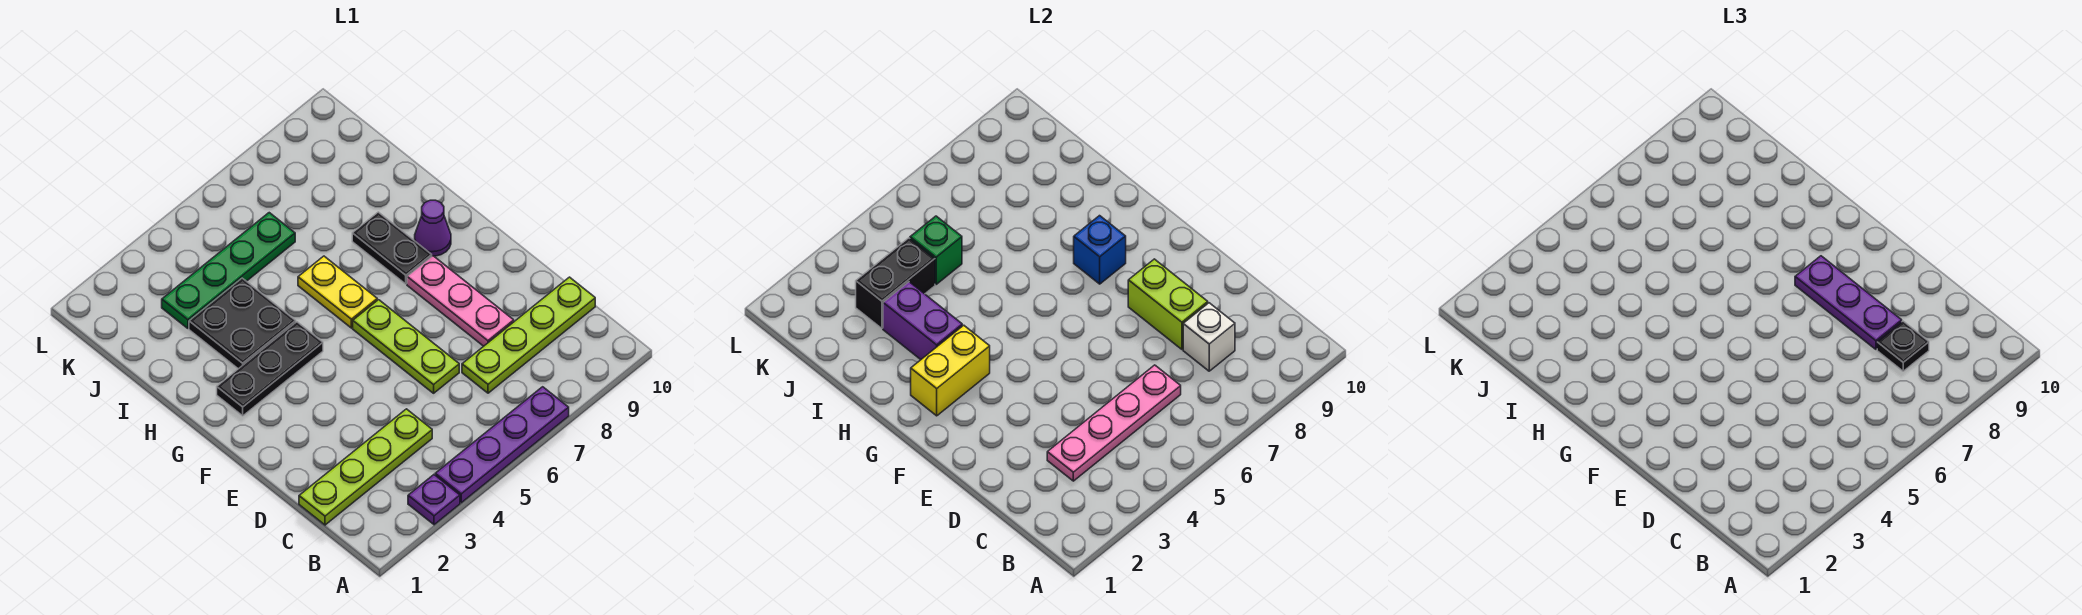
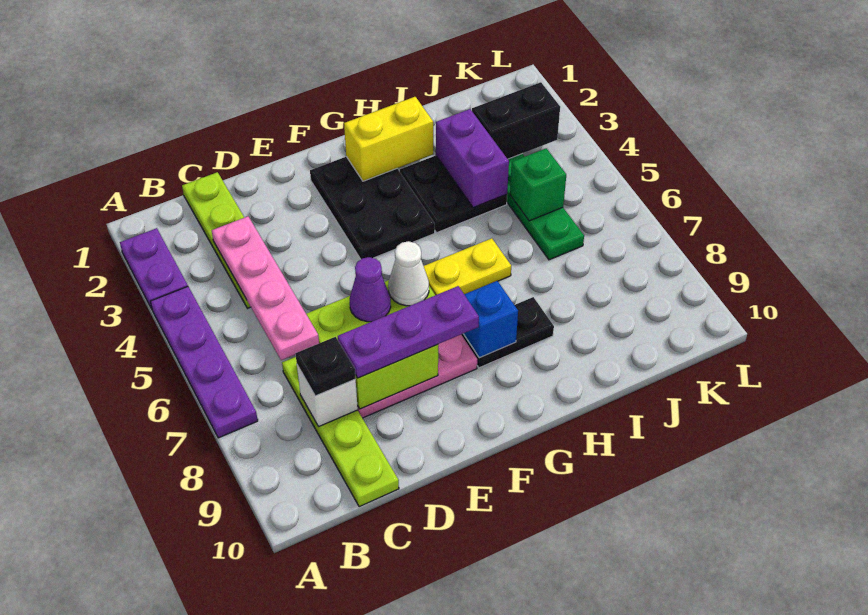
purple 1x1 plate [408,475,460,525] -> purple 1x2 plate [120,228,188,309]
none -> white 1x1 cone [388,241,429,306]
black 1x3 plate [217,322,323,416] -> black 2x3 plate [310,157,435,259]
yellow 1x2 brick [911,325,990,416] -> yellow 1x2 brick turned to [344,97,433,181]
purple 1x1 cone [415,200,451,256] -> purple 1x1 cone moved to [350,257,391,322]
purple 1x2 brick [883,282,962,360] -> purple 1x2 brick turned to [436,109,509,208]
black 1x2 brick [856,238,935,328] -> black 1x2 brick turned to [472,82,560,159]

